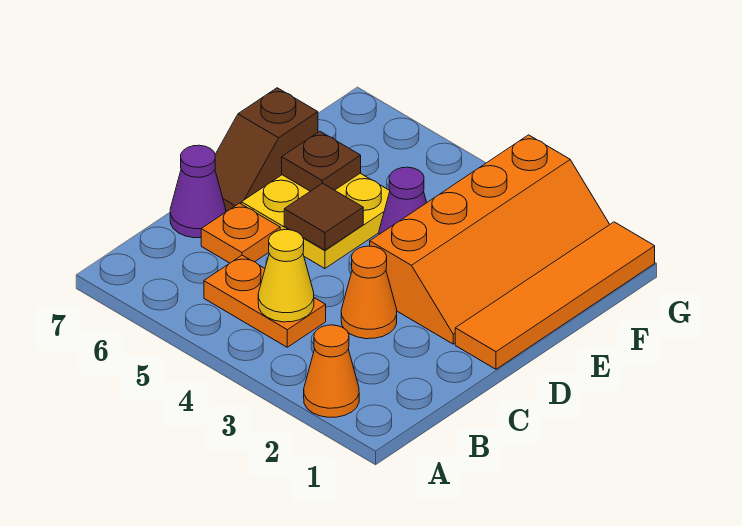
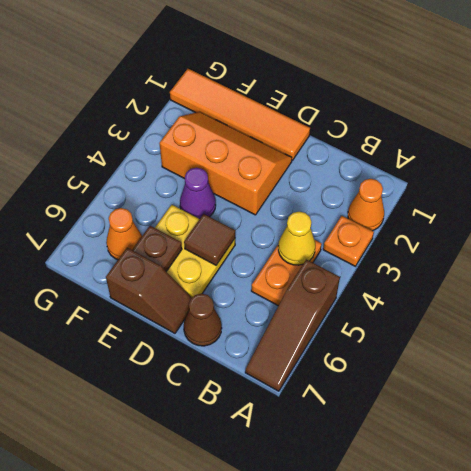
none -> brown 1x3 slope [245,259,340,391]
orange 1x1 cone [341,246,397,339] -> orange 1x1 cone moved to [106,208,142,260]
orange 1x1 plate [201,203,280,263] -> orange 1x1 plate moved to [323,216,374,266]
purple 1x1 cone [170,145,226,238] -> brown 1x1 cone [184,294,222,346]
orange 2x4 slope [370,135,610,344] -> orange 2x3 slope [159,112,292,215]

